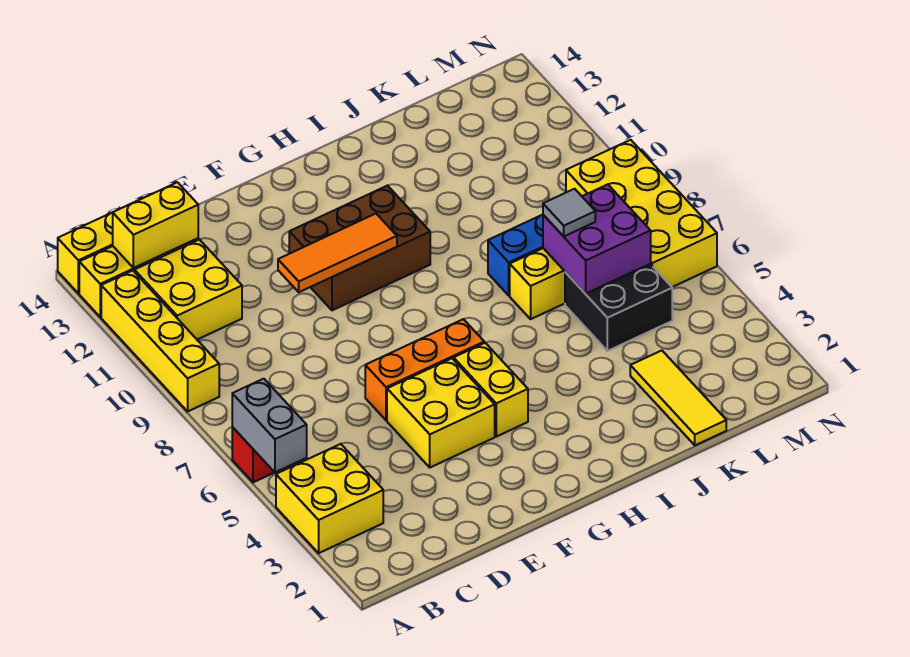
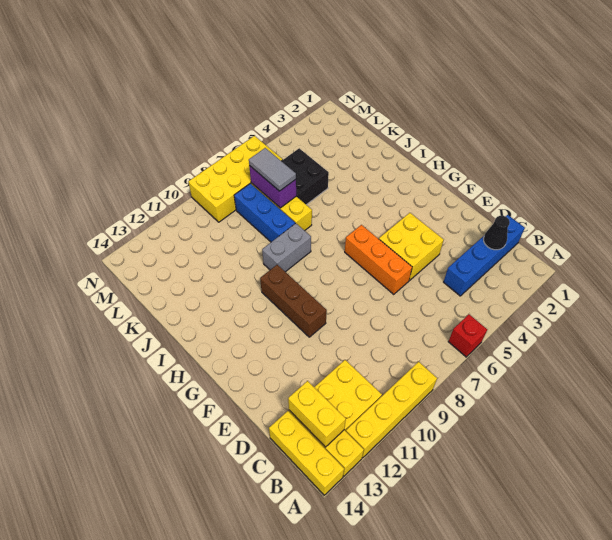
yellow 2x2 brick [276,444,383,553] -> none
grey 1x2 brick [232,379,307,472] -> grey 1x2 brick moved to [262,223,311,272]
none -> blue 1x4 brick [444,215,525,296]
none -> black 1x1 cone [484,216,510,250]
orange 1x3 tile [278,214,397,292] -> none
brown 2x3 brick [289,185,430,310] -> brown 1x3 brick [260,265,327,337]
yellow 1x2 brick [454,343,528,437] -> none
yellow 1x3 tile [630,351,726,445] -> none
purple 2x2 brick [543,184,651,294] -> purple 1x2 brick [249,166,296,208]
grey 1x1 tile [543,189,595,236] -> grey 1x2 tile [249,148,296,191]

